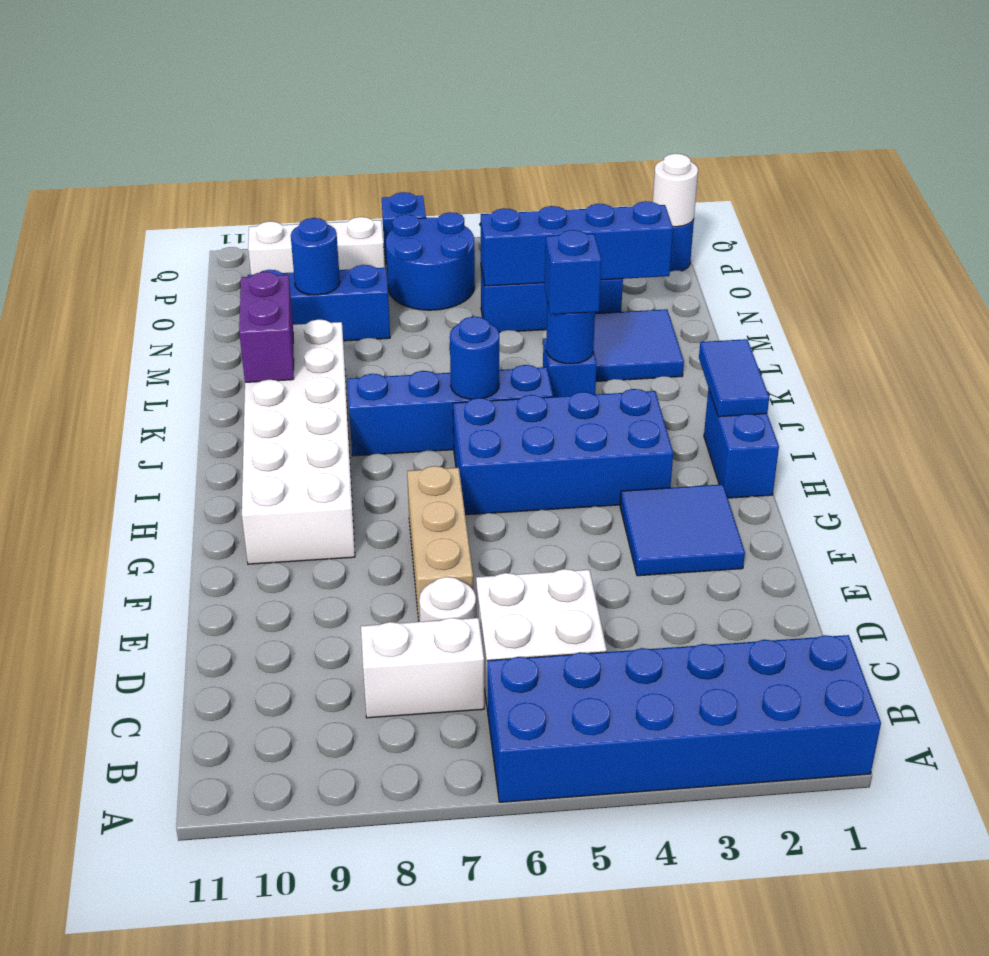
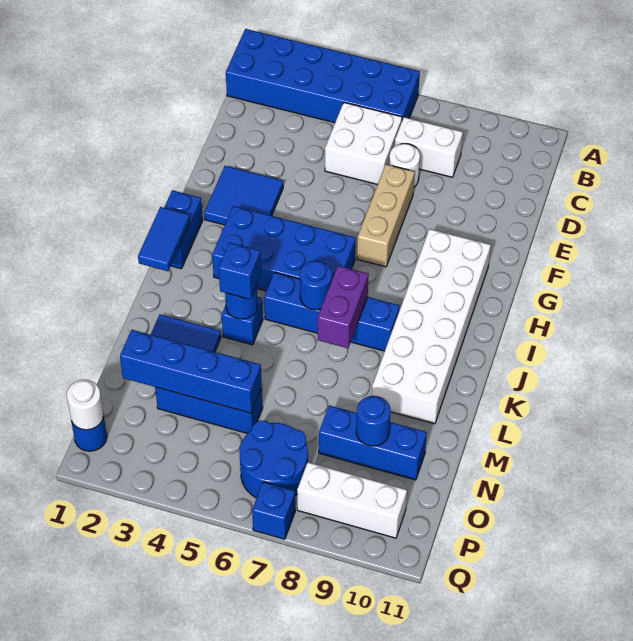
purple 1x2 brick [239,272,294,382] -> purple 1x2 brick moved to [318,266,369,348]

